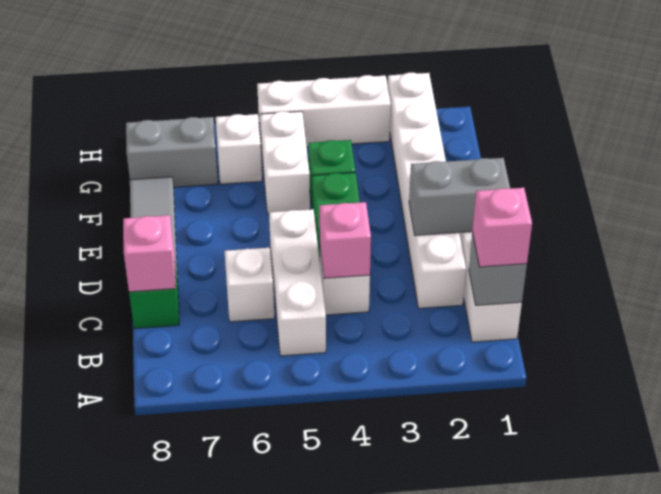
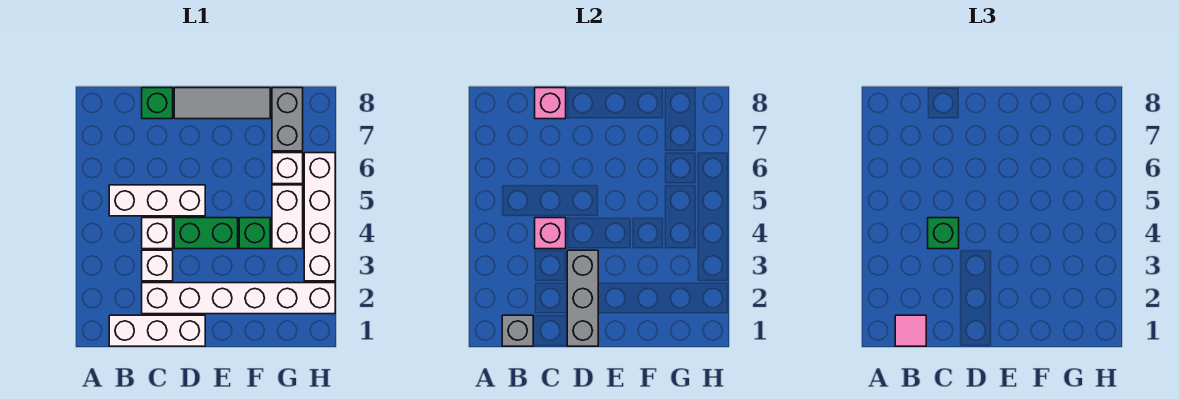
pink 1x1 brick [472,188,532,267] -> pink 1x1 tile [895,315,926,346]
none -> green 1x1 brick [928,218,959,249]
white 1x1 brick [225,248,275,322] -> white 1x1 brick moved to [142,250,173,281]
grey 1x2 brick [409,158,510,236] -> grey 1x3 brick [567,250,598,346]
white 1x2 brick [260,111,310,214] -> white 1x2 brick turned to [272,185,303,249]
white 1x3 brick [257,75,391,149] -> white 1x4 brick [304,153,335,281]

